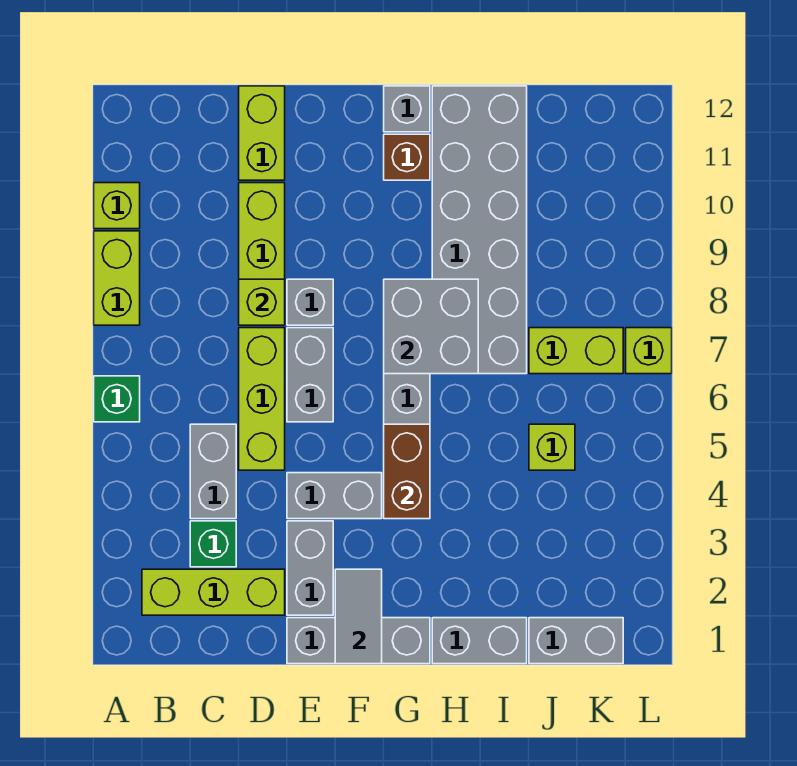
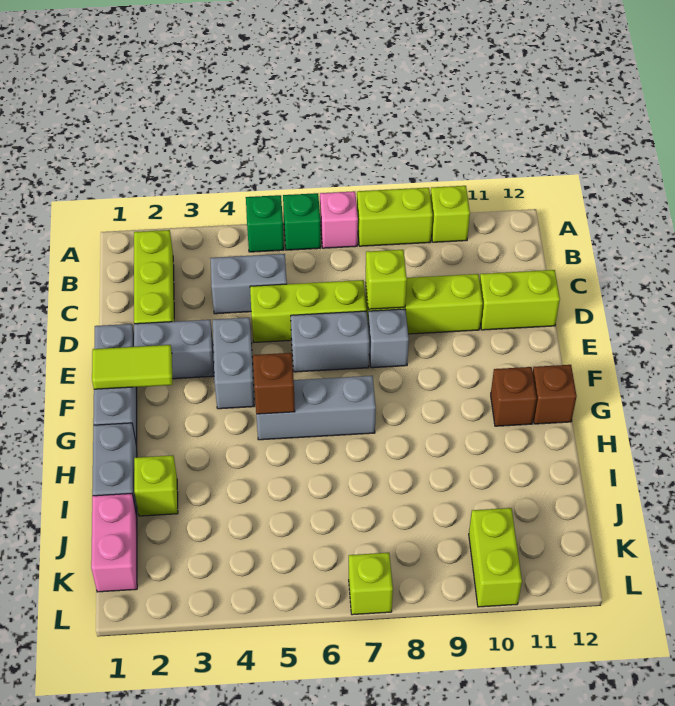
none -> pink 1x1 brick [320,191,358,248]
green 1x1 brick [190,521,236,567] -> green 1x1 brick moved to [246,195,284,252]
grey 1x2 tile [335,569,382,664] -> lime 1x2 tile [92,345,172,389]
brown 1x2 brick [384,424,430,519] -> brown 1x1 brick [253,353,295,414]
grey 2x2 brick [384,279,478,374] -> none
grey 1x1 brick [384,86,430,132] -> brown 1x1 brick [533,365,577,424]
grey 2x6 brick [432,86,527,374] -> none
grey 1x2 brick [529,618,623,664] -> pink 1x2 brick [91,494,137,592]
lime 1x1 brick [529,424,575,470] -> lime 1x1 brick moved to [134,455,178,516]
lime 1x2 brick [529,328,623,374] -> lime 1x2 brick moved to [469,508,522,607]

